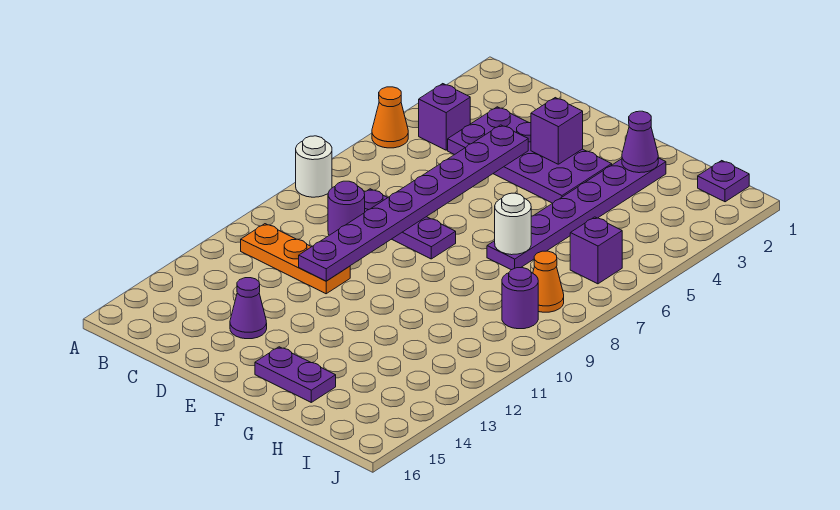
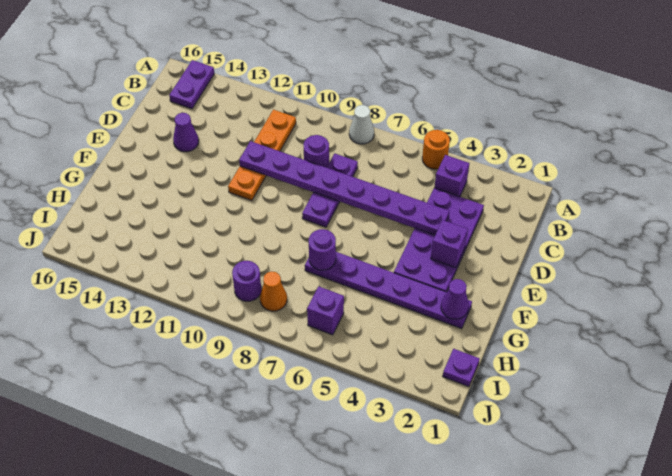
orange 1x1 cone [372,87,408,148] -> orange 1x1 round brick [422,130,450,169]
white 1x1 round brick [296,136,332,197] -> white 1x1 cone [349,105,374,144]
orange 1x3 plate [241,224,350,294] -> orange 1x4 plate [228,110,296,201]
purple 1x2 plate [255,347,336,402] -> purple 1x2 plate moved to [169,60,214,109]
white 1x1 round brick [495,193,531,255] -> purple 1x1 round brick [309,229,336,270]

